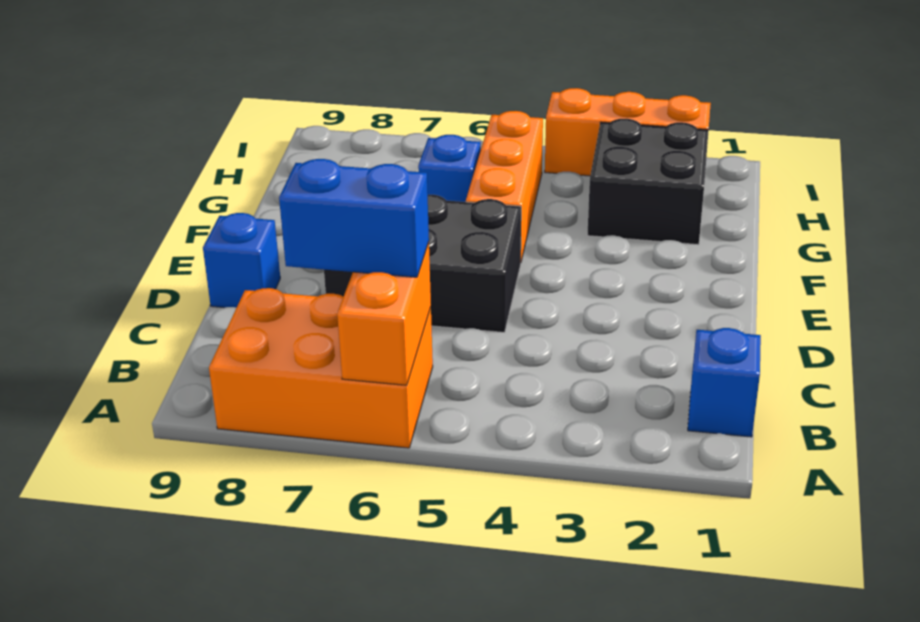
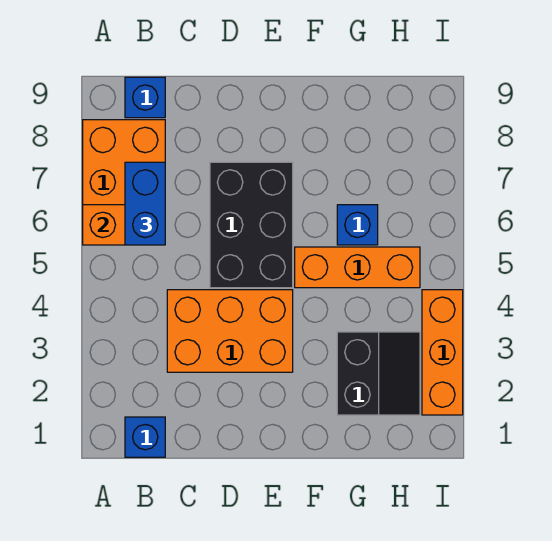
none -> orange 2x3 brick [167,290,293,372]
blue 1x1 brick [203,213,280,308] -> blue 1x1 brick moved to [125,77,165,118]
black 2x2 brick [587,119,709,245] -> black 2x2 slope [337,332,420,415]

